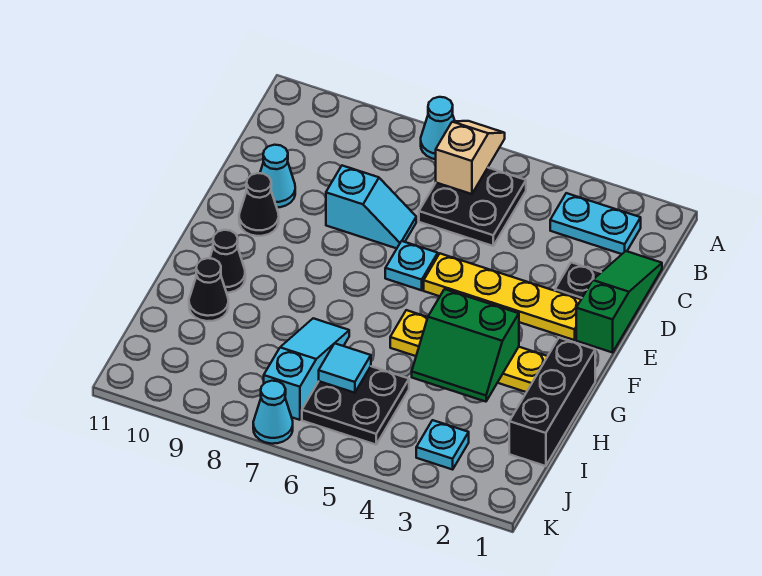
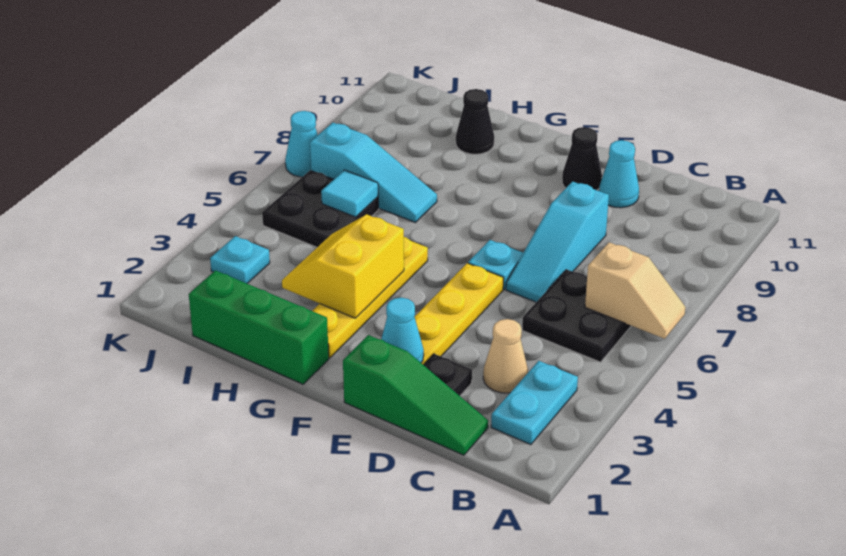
cyan 1x1 cone [421,97,455,159] -> cyan 1x1 cone moved to [381,298,424,363]
none -> tan 1x1 cone [483,319,528,393]
cyan 1x2 slope [326,166,416,248] -> cyan 1x3 slope [506,182,609,302]
black 1x3 brick [509,338,595,466] -> green 1x3 brick [189,270,329,384]
green 2x2 slope [412,289,519,402] -> yellow 2x2 slope [282,214,404,318]
black 1x1 cone [210,230,245,293] -> none

